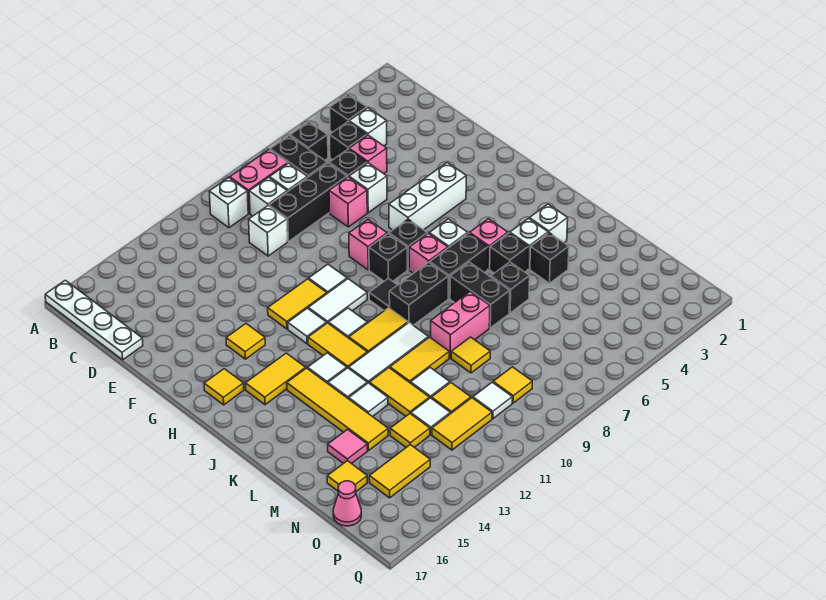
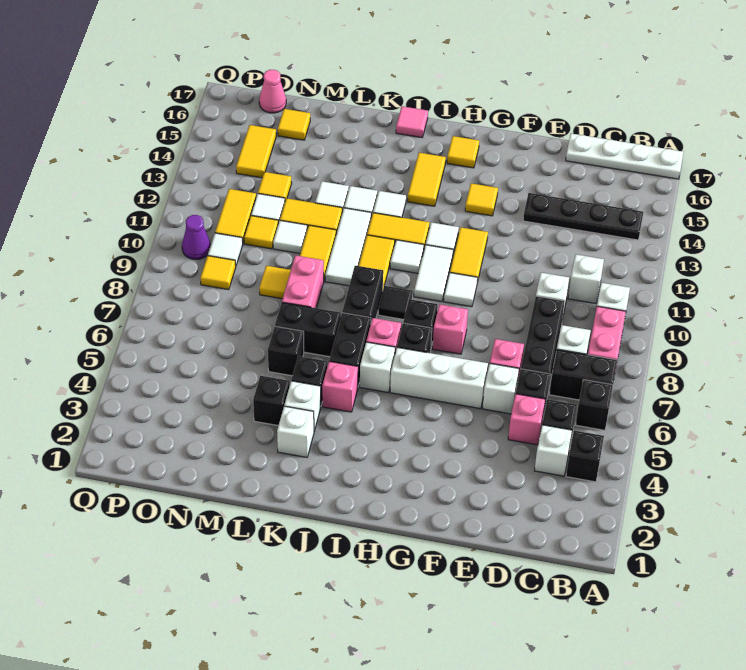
none -> black 1x4 plate [523,193,643,240]
white 1x1 brick [249,177,287,216] -> white 1x1 brick moved to [568,255,604,303]
white 1x3 brick [389,162,466,230] -> white 1x3 brick turned to [390,348,488,409]
yellow 1x4 tile [287,368,388,451] -> none
pink 1x1 tile [328,429,367,464] -> pink 1x1 tile moved to [396,106,428,138]
none -> purple 1x1 cone [182,215,211,260]

